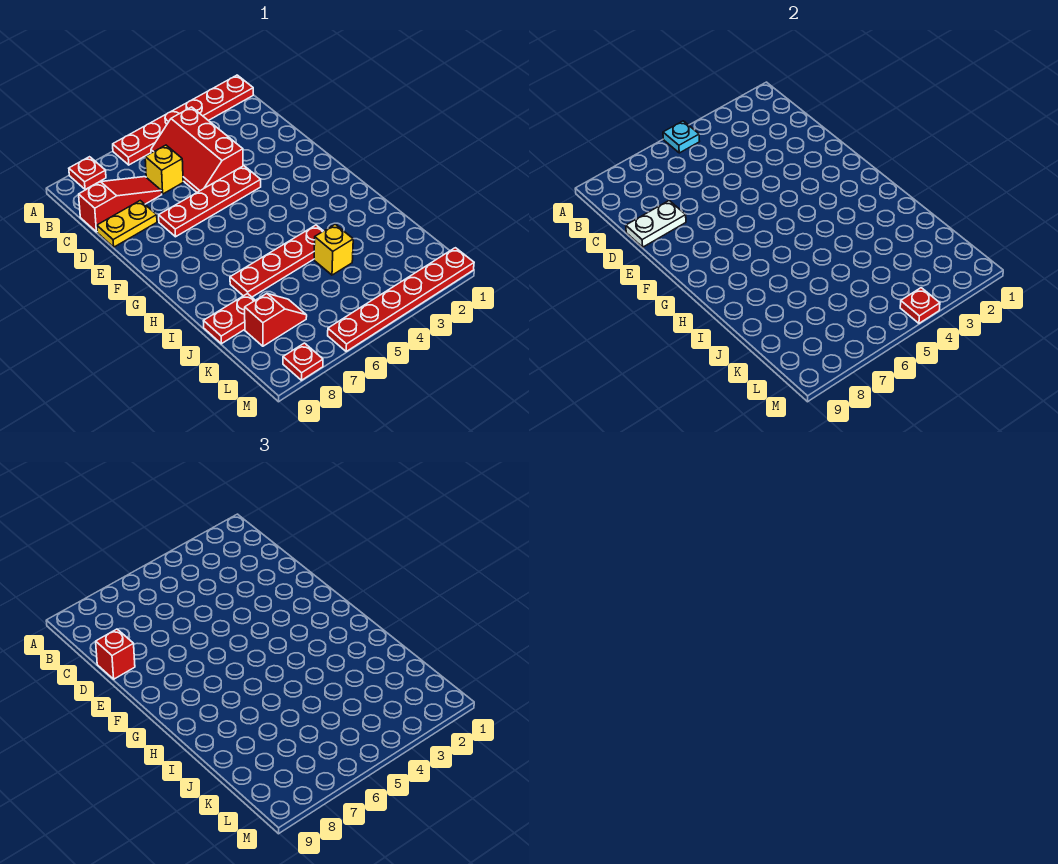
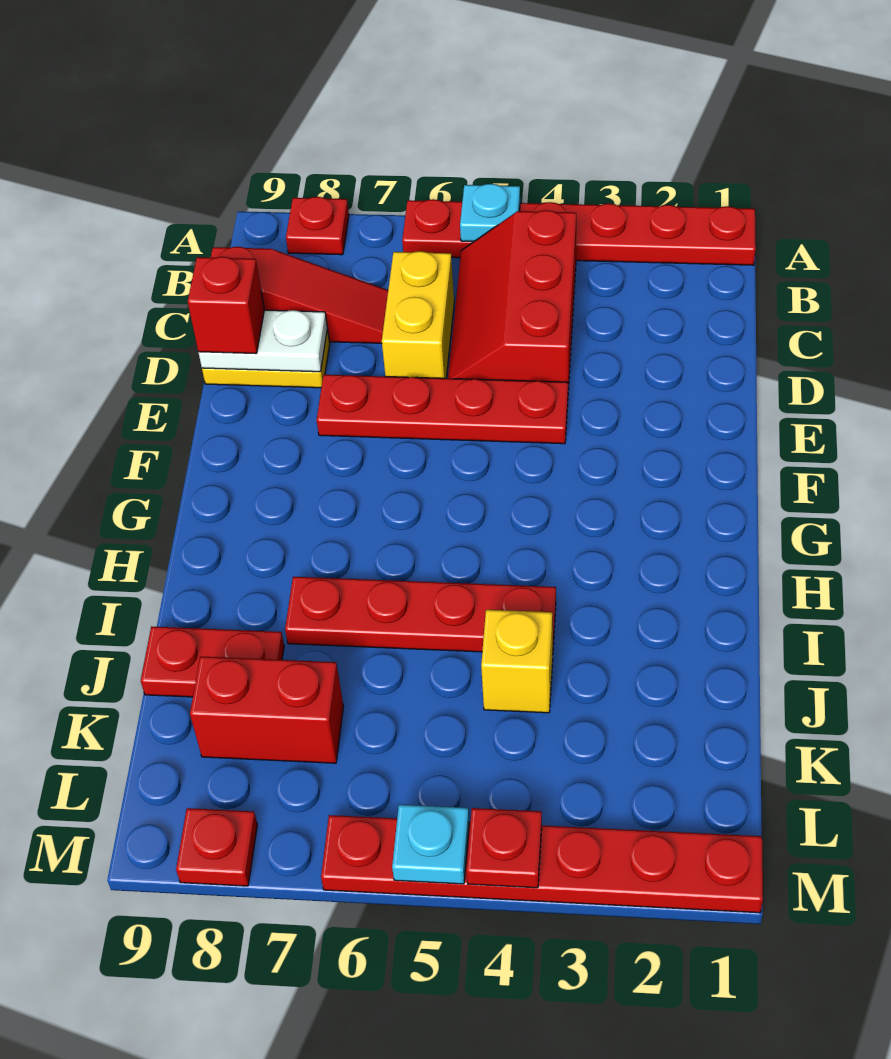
yellow 1x1 brick [145,145,183,194] -> yellow 1x2 brick [382,251,454,378]
red 1x2 slope [245,294,307,346] -> red 1x2 brick [190,656,343,763]
none -> cyan 1x1 plate [392,804,469,884]

